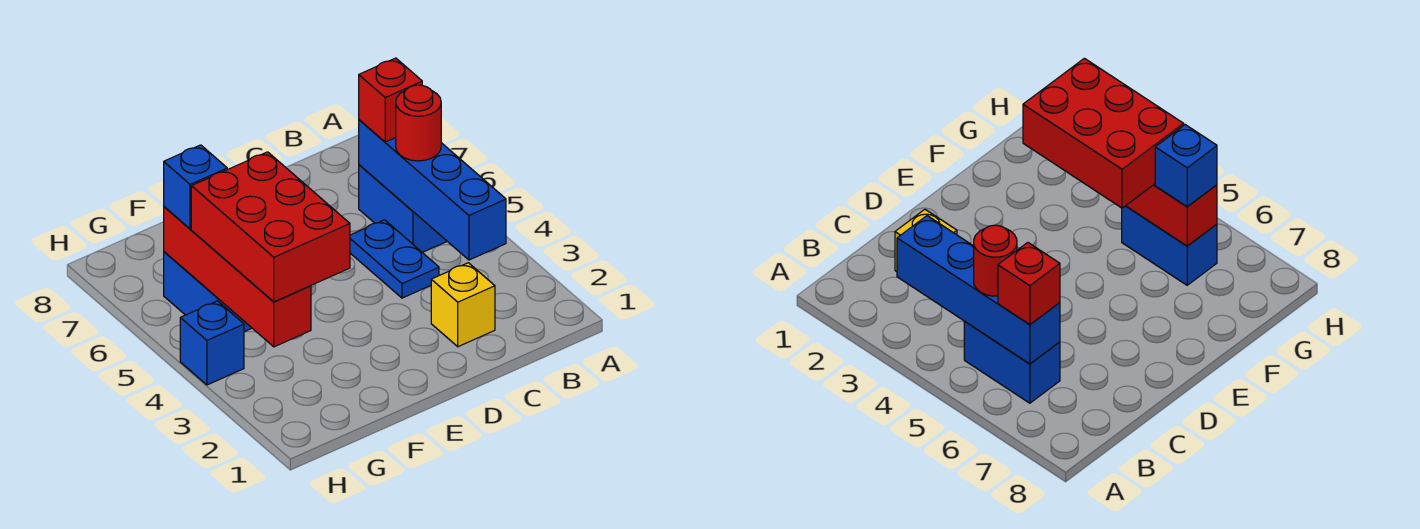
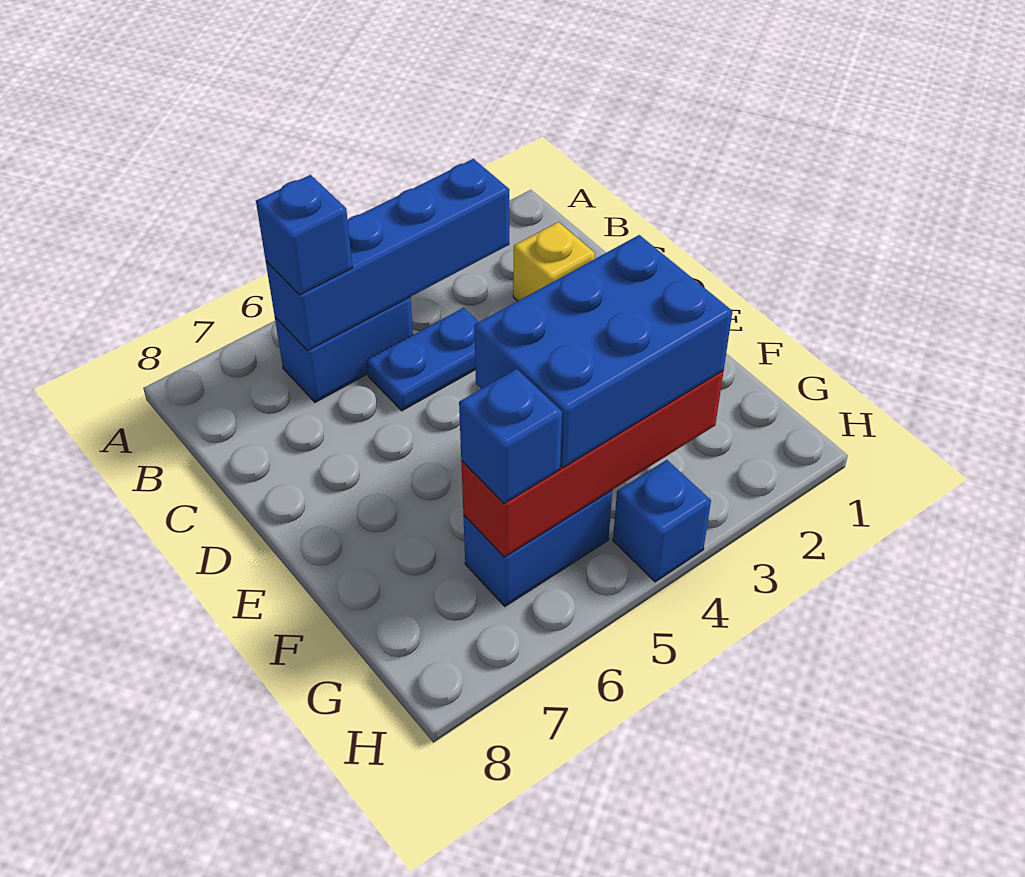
red 1x1 round brick [396,85,441,161] -> none
red 1x1 brick [359,58,422,142] -> blue 1x1 brick [256,175,352,295]
red 2x3 brick [191,152,350,302] -> blue 2x3 brick [474,235,732,468]

